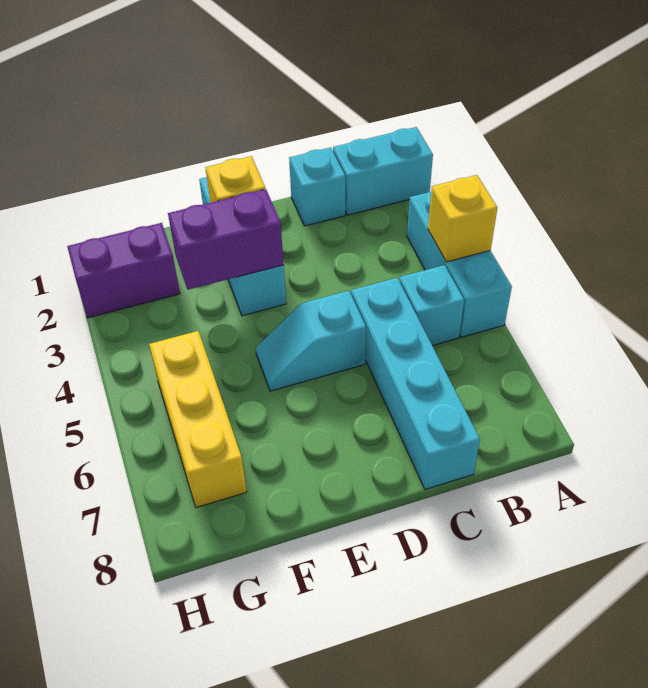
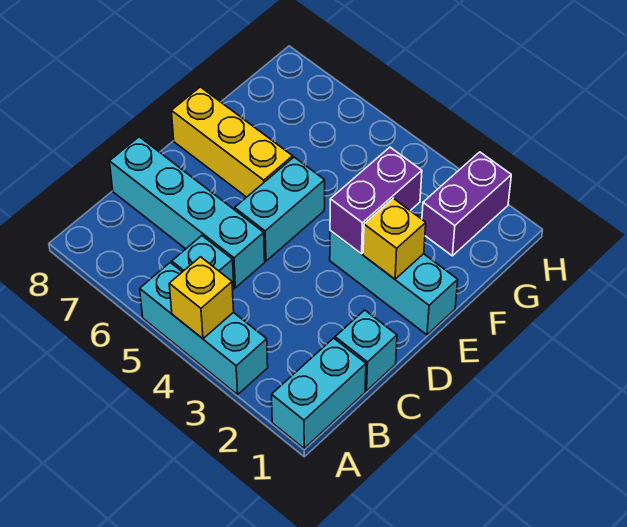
cyan 1x2 slope [256,291,366,391] -> cyan 1x2 brick [235,157,325,261]
yellow 1x3 brick [149,331,247,507] -> yellow 1x3 brick moved to [171,87,293,197]

